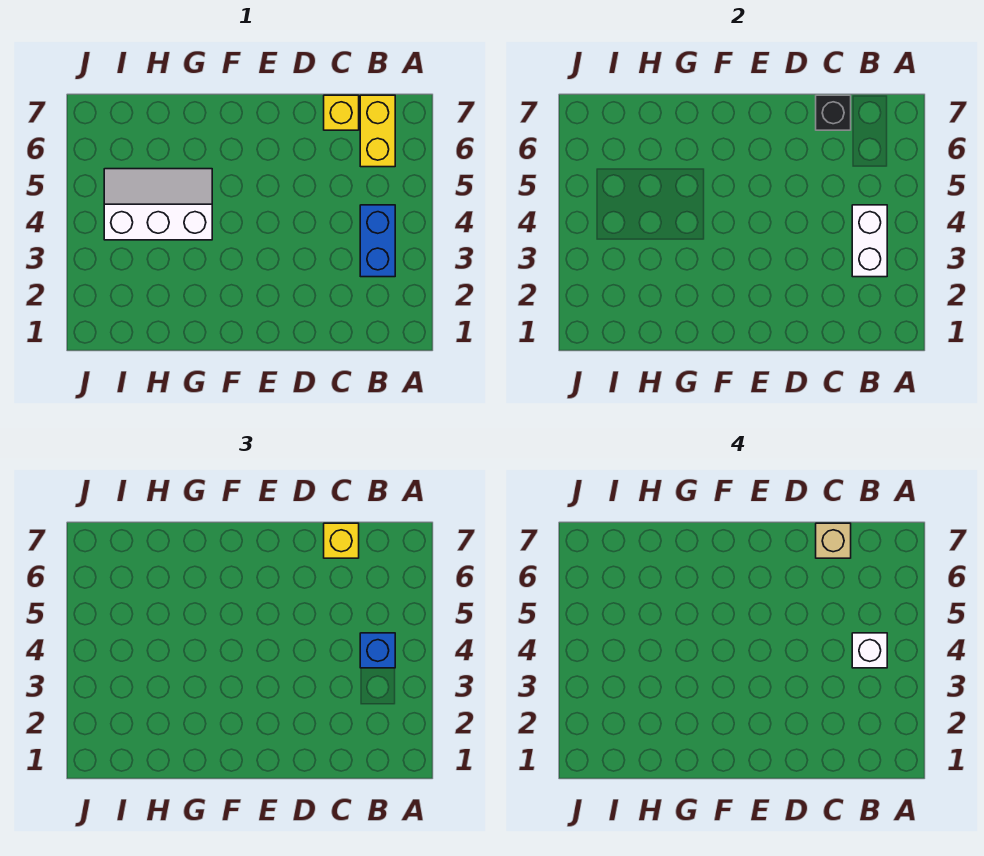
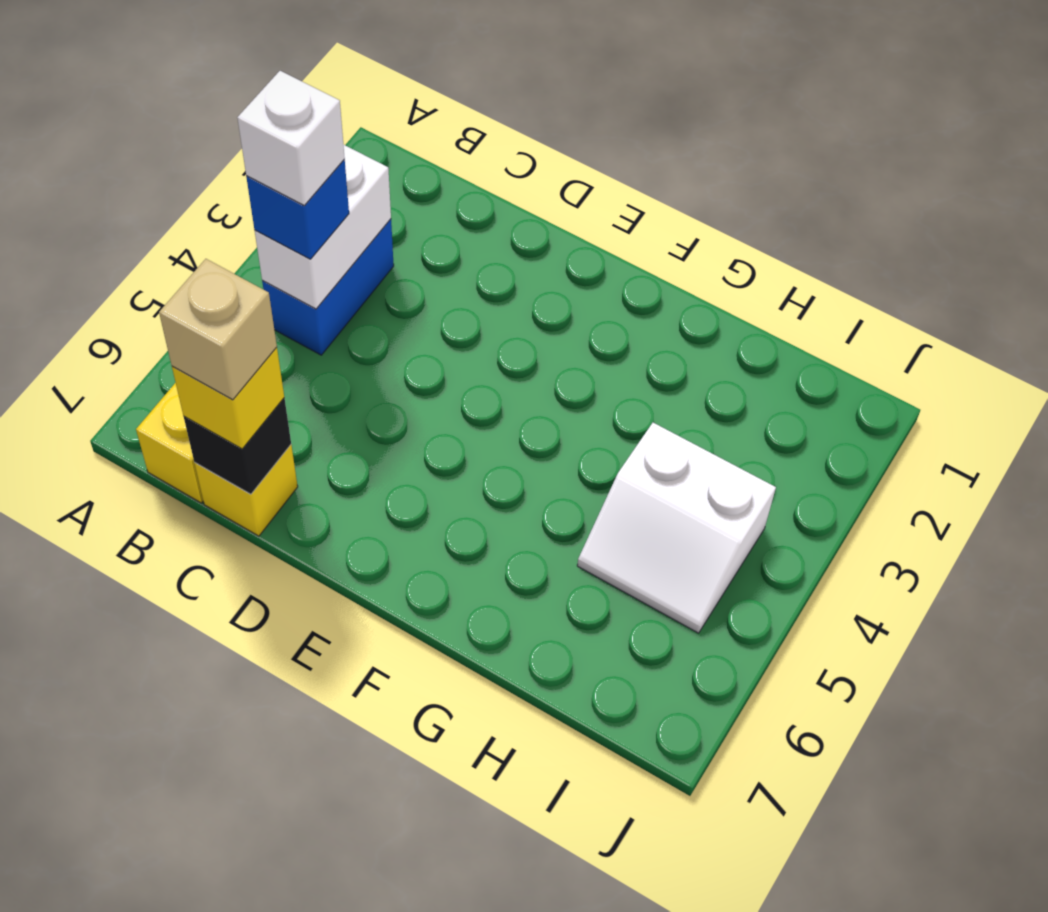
white 2x3 slope [104,169,212,240] -> white 2x2 slope [577,423,776,633]

